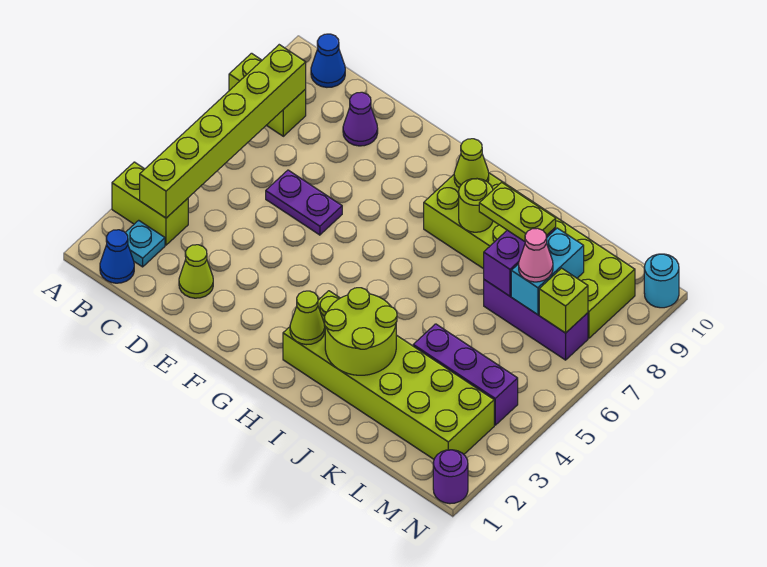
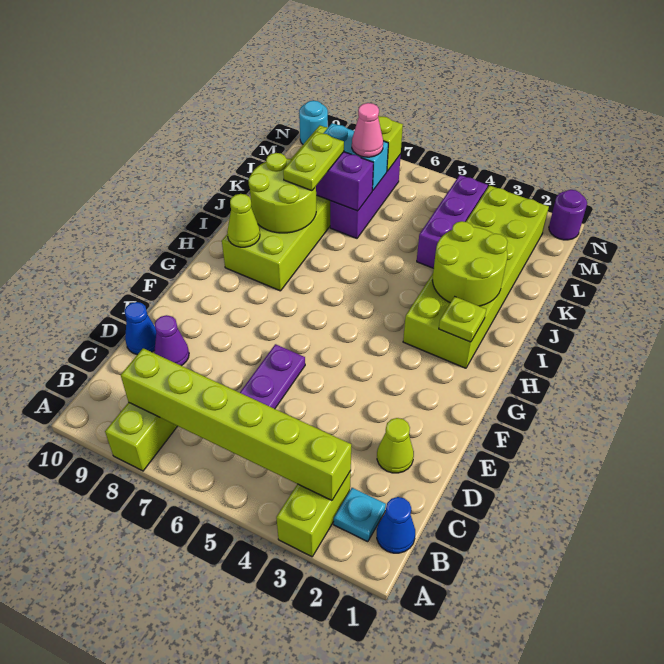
blue 1x1 cone [311,34,345,87] -> blue 1x1 cone moved to [124,302,156,355]
lime 1x1 cone [290,291,325,345] -> lime 1x1 plate [439,297,486,342]
lime 1x1 round brick [459,179,493,232] -> lime 2x2 round brick [248,153,316,233]

